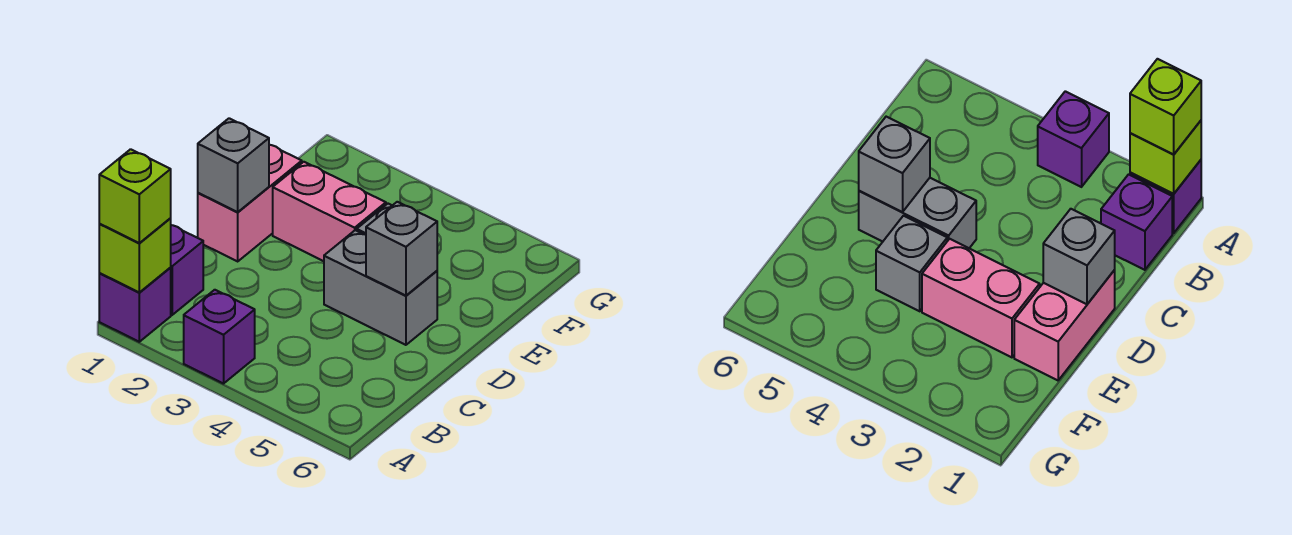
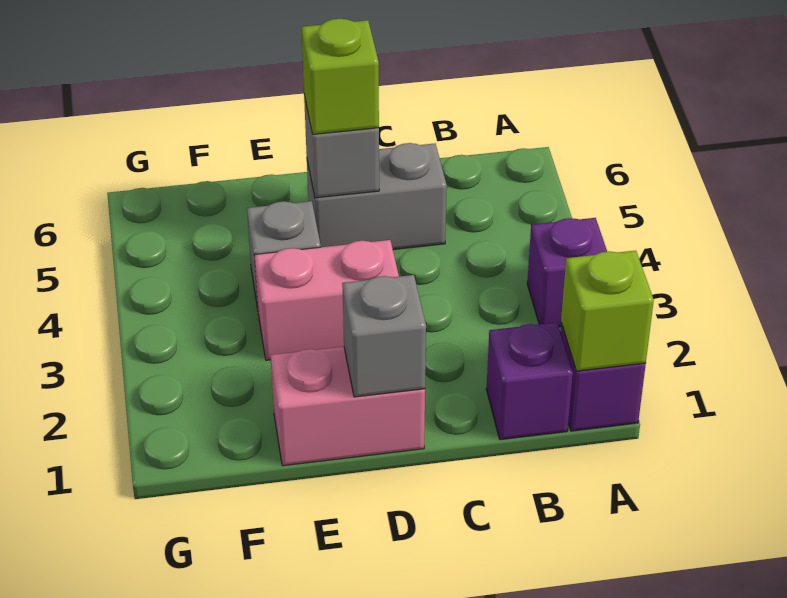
lime 1x1 brick [99,149,171,243] -> lime 1x1 brick moved to [302,19,379,134]
grey 1x2 brick [324,230,437,345] -> grey 1x2 brick turned to [307,143,447,250]
pink 1x2 brick [273,162,386,261] -> pink 1x2 brick turned to [254,240,399,360]

